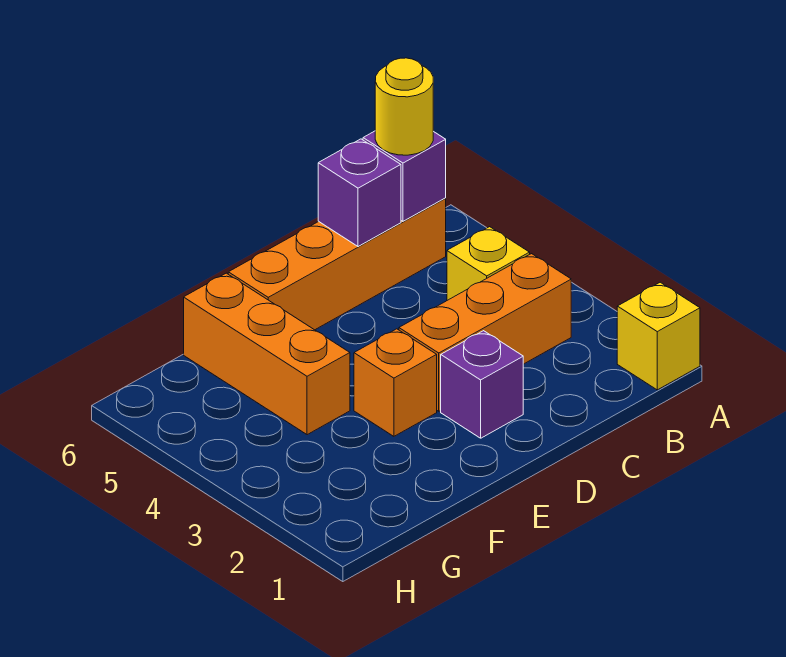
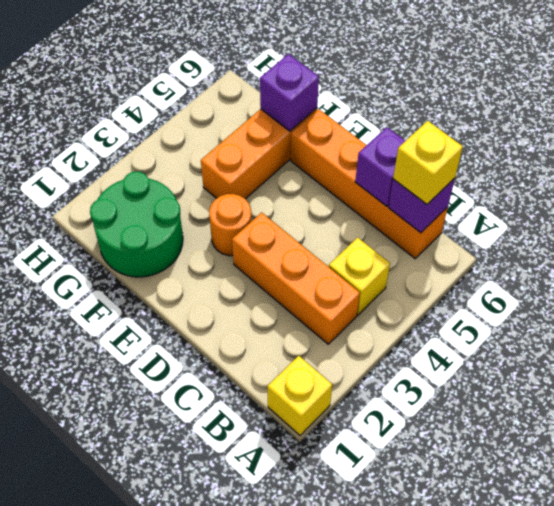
yellow 1x1 round brick [375,58,433,155] -> yellow 1x1 brick [393,121,463,204]
purple 1x1 brick [441,331,523,438] -> purple 1x1 brick moved to [260,54,319,131]
orange 1x1 brick [354,329,437,436] -> orange 1x1 round brick [209,194,251,256]
none -> green 2x2 round brick [90,172,183,277]

